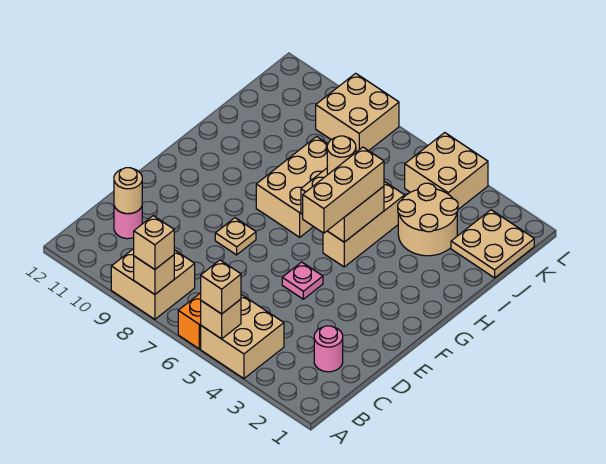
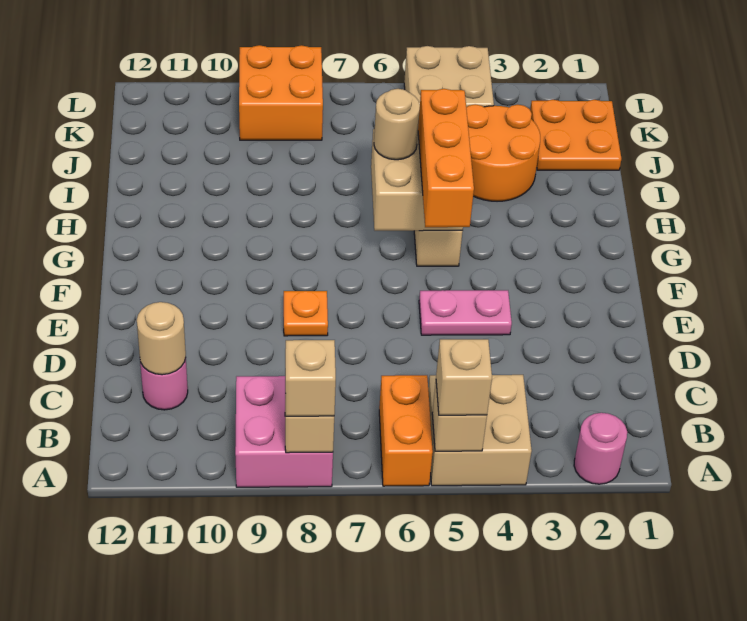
tan 2x2 brick [111,249,195,319] -> pink 2x2 brick [235,376,333,487]
pink 1x1 round brick [314,326,343,372] -> pink 1x1 round brick moved to [574,413,627,484]
pink 1x1 plate [282,262,323,299] -> pink 1x2 plate [419,290,512,335]
tan 1x1 plate [215,218,256,255] -> orange 1x1 plate [284,291,328,336]
tan 1x3 brick [303,147,384,233] -> orange 1x3 brick [418,89,474,227]
tan 2x3 brick [256,137,328,237] -> none
tan 2x2 round brick [398,183,458,256] -> orange 2x2 round brick [466,104,540,201]
tan 2x2 plate [451,210,534,278] -> orange 2x2 plate [530,100,621,170]
tan 2x2 brick [316,73,399,152] -> orange 2x2 brick [239,45,323,140]

